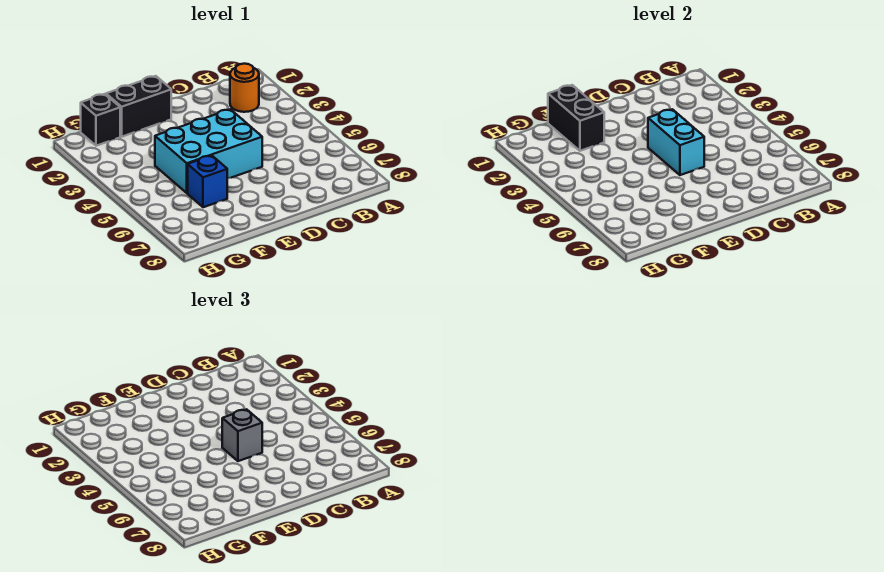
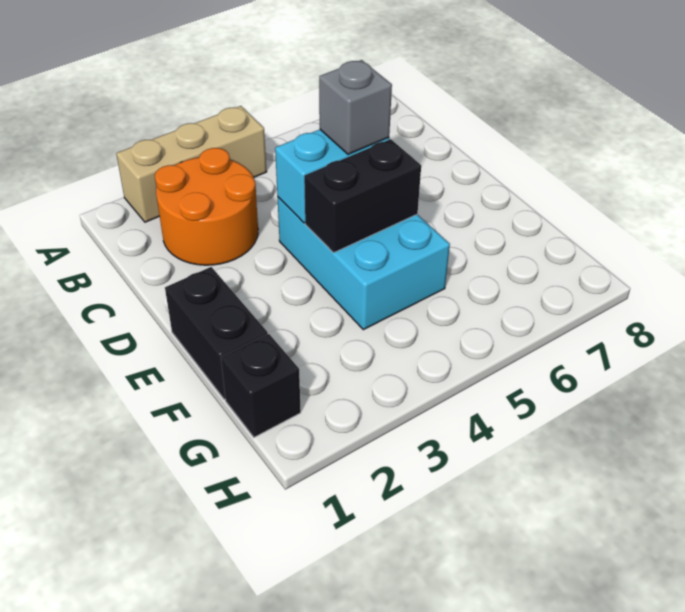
none -> tan 1x3 brick [116,106,267,222]
orange 1x1 round brick [230,64,259,112] -> orange 2x2 round brick [155,148,258,265]
black 1x2 brick [548,85,604,151] -> black 1x2 brick moved to [304,139,421,253]
blue 1x1 brick [188,156,227,207] -> none

